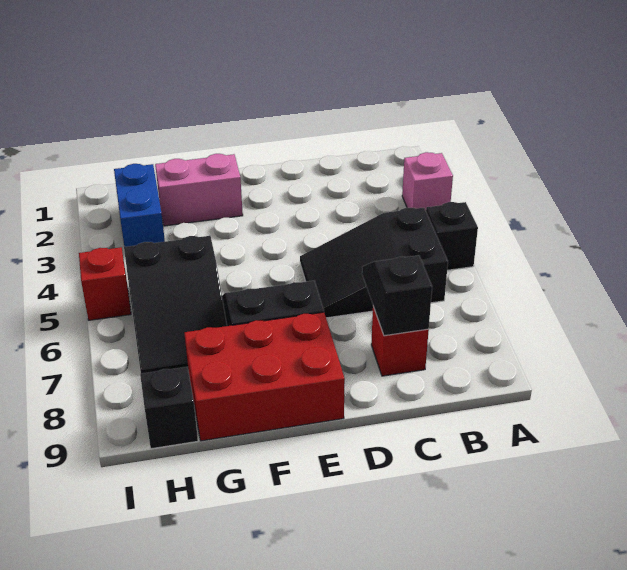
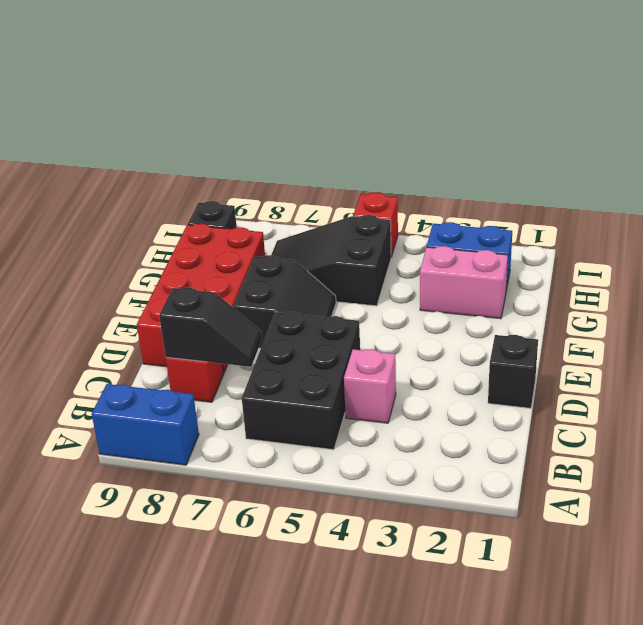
pink 1x1 brick [402,152,453,210] -> pink 1x1 brick moved to [344,349,396,423]
black 1x1 brick [426,202,478,270] -> black 1x1 brick moved to [488,335,538,408]
none -> blue 1x2 brick [92,384,199,465]
black 2x3 slope [300,208,448,318] -> black 2x3 brick [242,312,360,450]
red 2x3 brick [184,312,345,441] -> red 2x4 brick [137,224,265,373]
pink 1x2 brick [155,154,243,226] -> pink 1x2 brick turned to [420,246,508,319]

